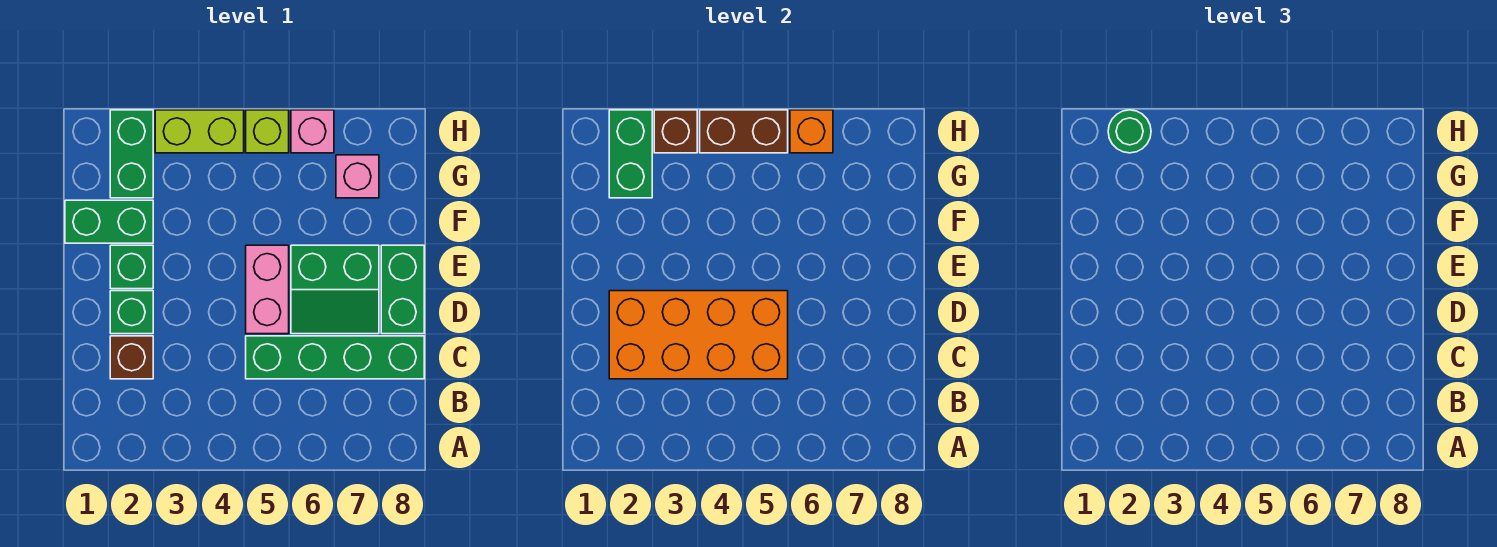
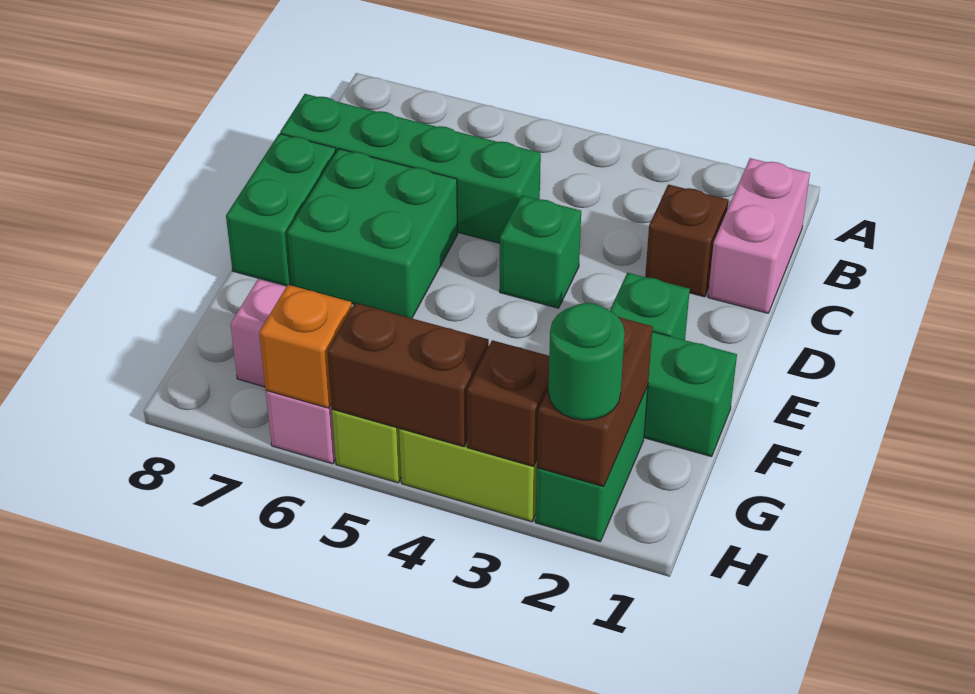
orange 2x4 brick [609,291,788,379] -> none
green 1x1 brick [110,291,153,334] -> green 1x1 brick moved to [500,196,581,308]
pink 1x2 brick [246,245,289,334] -> pink 1x2 brick moved to [708,158,810,313]
green 2x2 slope [291,245,379,334] -> green 2x2 brick [287,149,458,318]
green 1x2 brick [609,110,652,198] -> brown 1x2 brick [537,316,653,487]

